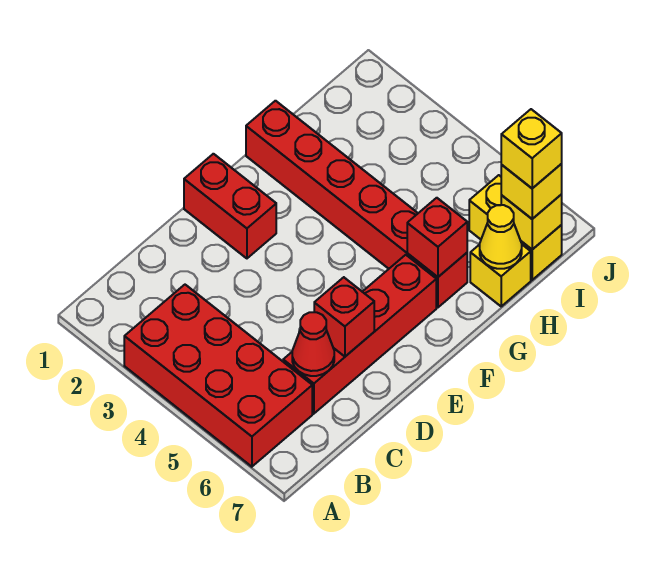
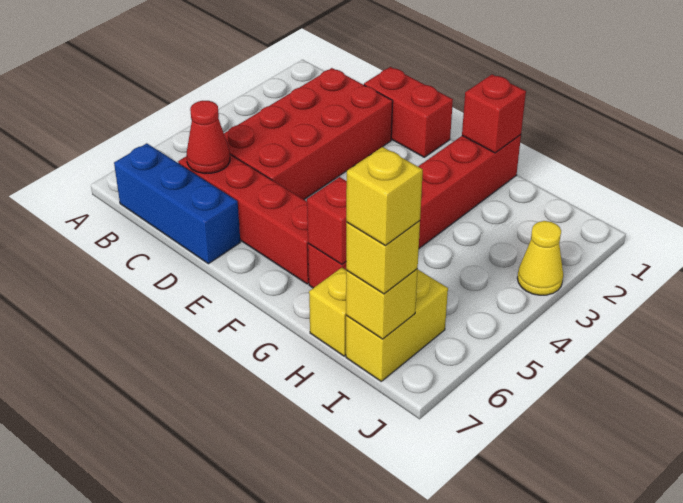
red 2x4 brick [124,285,312,467] -> red 2x4 brick moved to [224,68,393,199]
none -> blue 1x3 brick [114,143,240,264]
red 1x1 brick [314,277,374,357] -> red 1x1 brick moved to [462,74,526,153]
red 1x2 brick [184,154,276,258] -> red 1x2 brick turned to [364,67,453,157]
yellow 1x1 cone [480,205,522,269] -> yellow 1x1 cone moved to [517,221,563,295]

